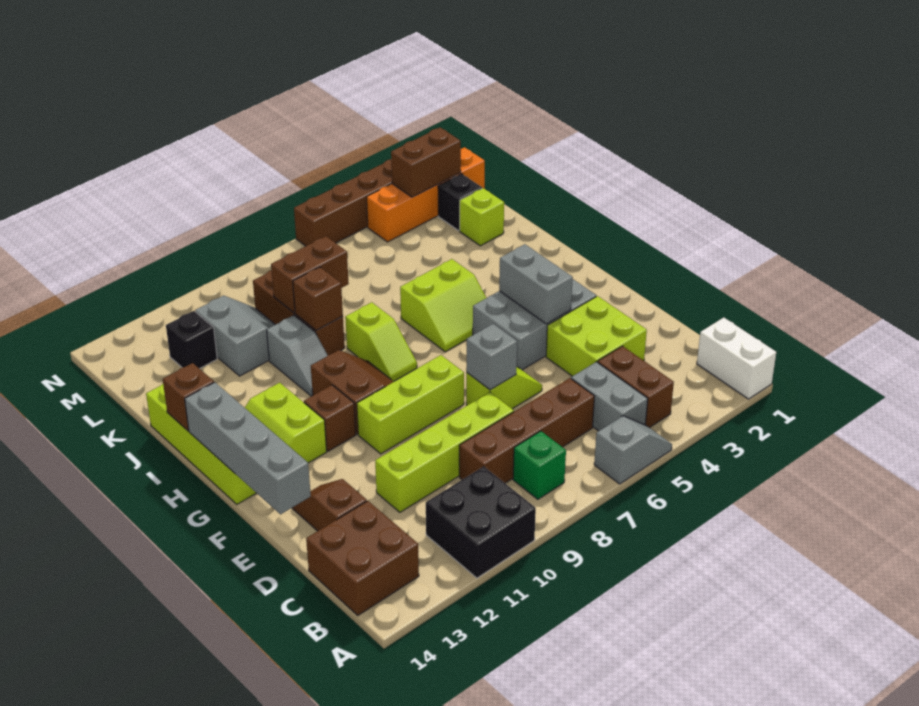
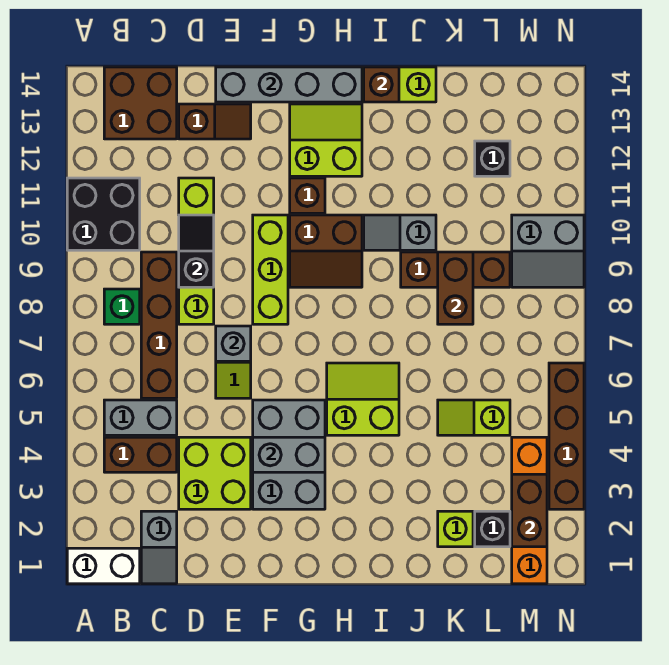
grey 1x2 slope [594,416,672,484] -> grey 1x2 slope moved to [141,511,177,584]
none -> black 1x2 slope [179,215,214,287]
lime 2x2 slope [400,259,486,352] -> lime 2x2 slope turned to [327,363,399,435]
lime 1x2 slope [345,302,417,381] -> lime 1x2 slope moved to [438,400,510,435]
brown 1x1 brick [293,267,343,330] -> none
grey 2x2 slope [195,296,275,376] -> grey 2x2 slope moved to [512,215,584,287]

